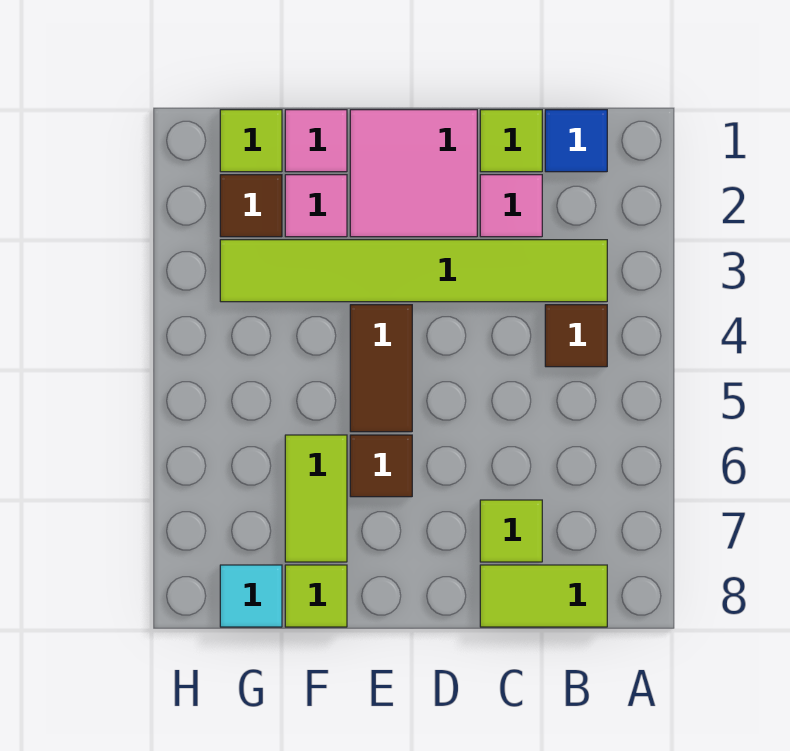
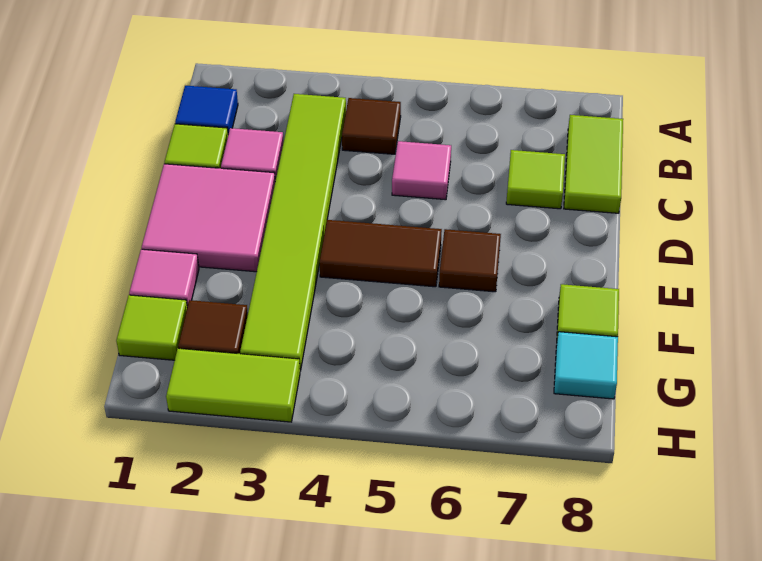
pink 1x1 tile [285,175,347,237] -> pink 1x1 tile moved to [392,141,451,200]
lime 1x2 tile [285,435,347,562] -> lime 1x2 tile moved to [166,348,300,422]

